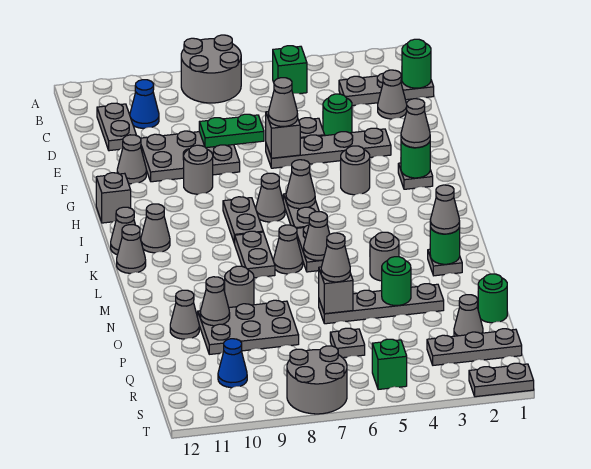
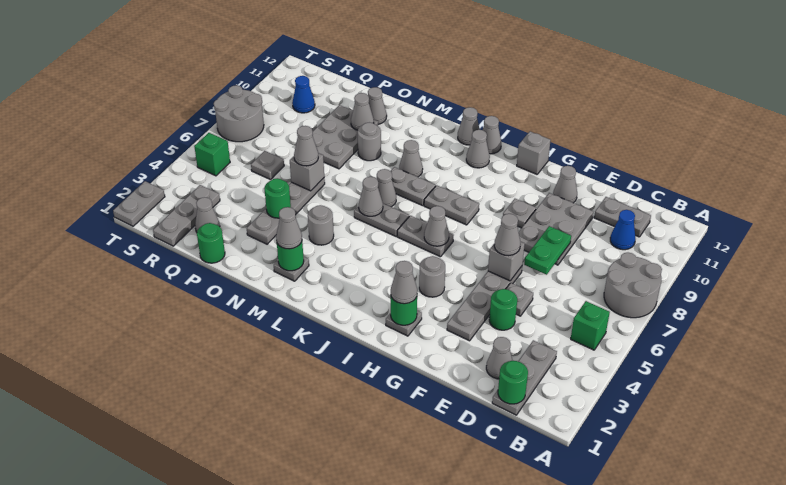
grey 1x1 round brick [184,145,213,194] -> grey 1x1 plate [503,199,536,228]
grey 1x1 cone [256,173,285,222] -> grey 1x1 cone moved to [399,140,423,177]

